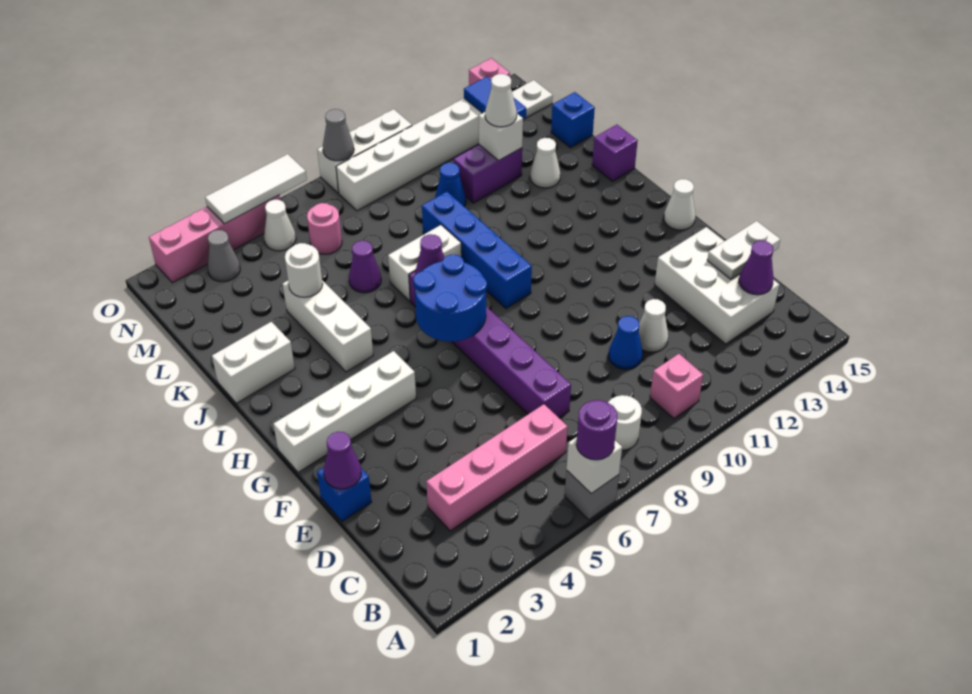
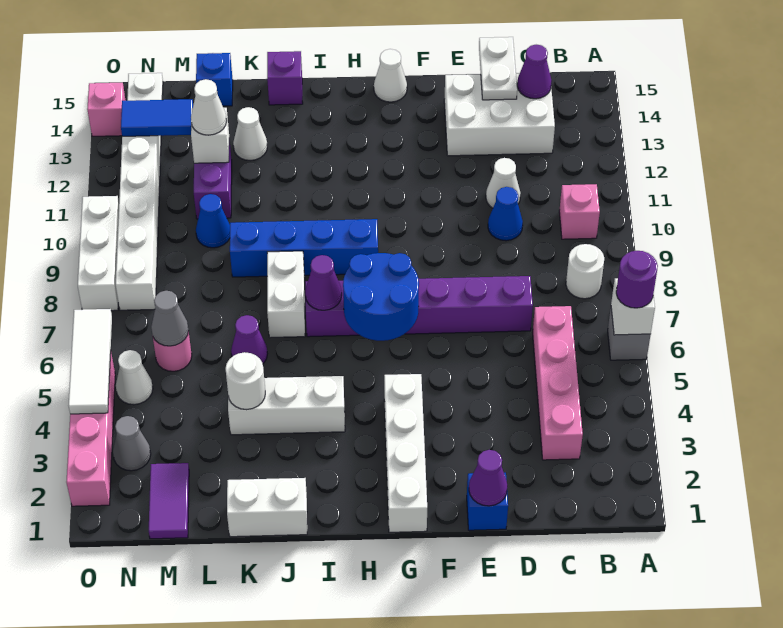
white 1x2 brick [212,322,295,403] -> white 1x2 brick turned to [227,478,307,537]
none -> purple 1x2 tile [149,463,189,539]
grey 1x1 cone [323,109,354,161] -> grey 1x1 cone moved to [151,291,189,346]

